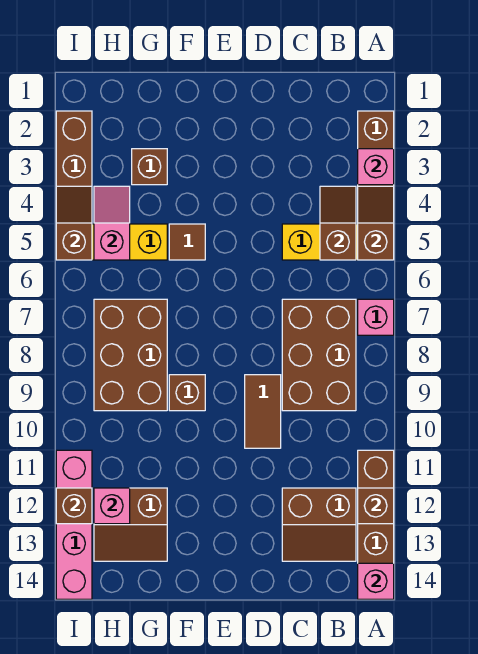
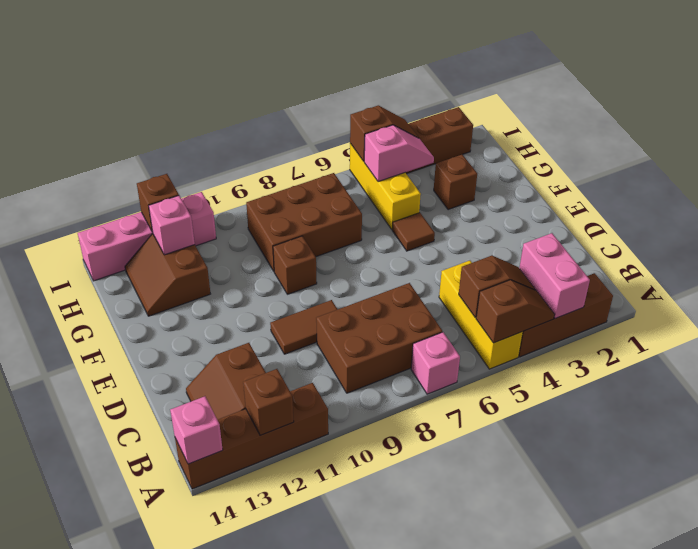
pink 1x1 brick [358,149,394,185] -> pink 1x2 brick [519,233,590,319]

